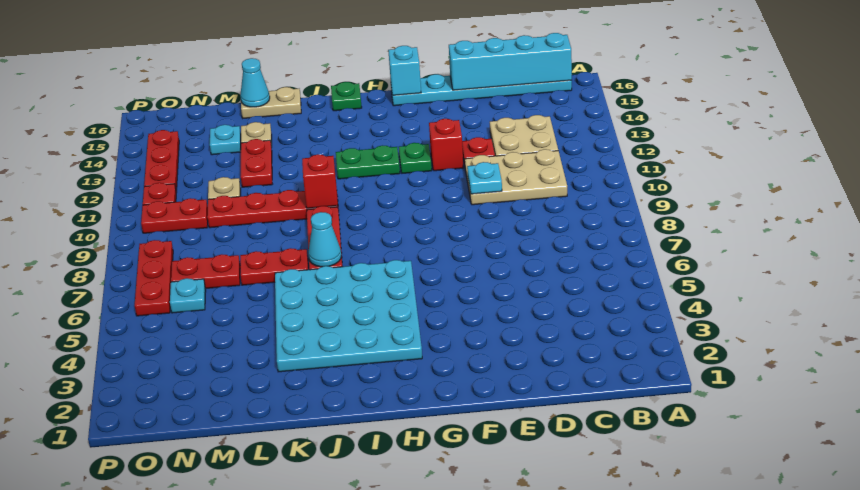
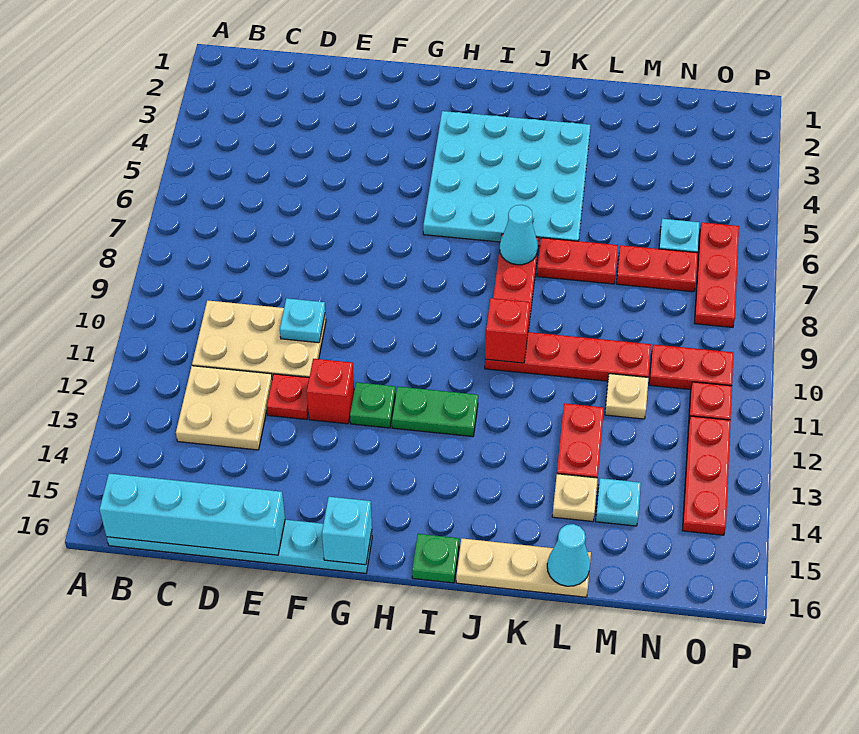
tan 1x2 plate [241,87,301,118] -> tan 1x3 plate [456,538,591,597]

